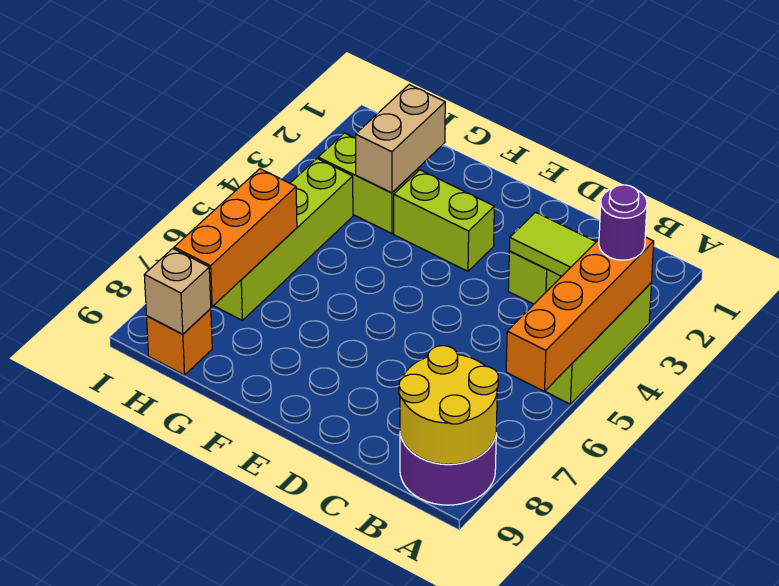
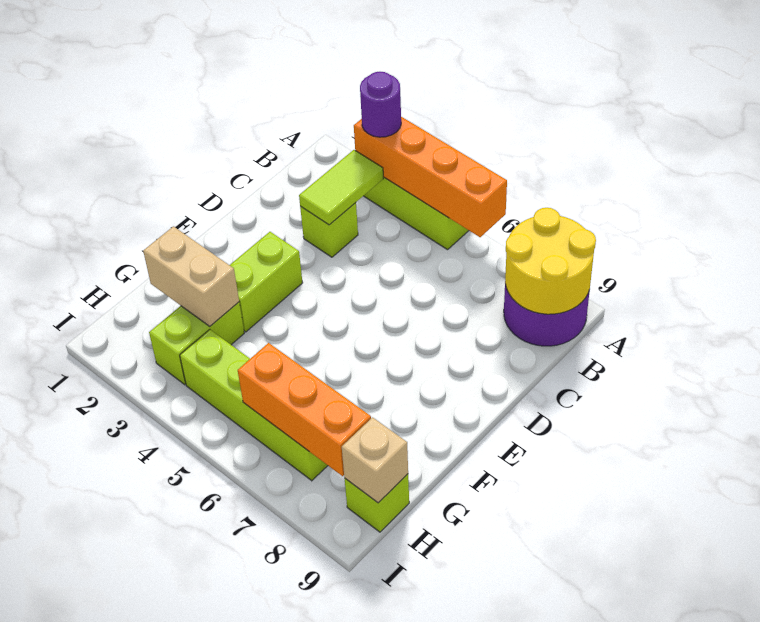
orange 1x1 brick [147,309,212,375] -> lime 1x1 brick [344,474,409,532]

